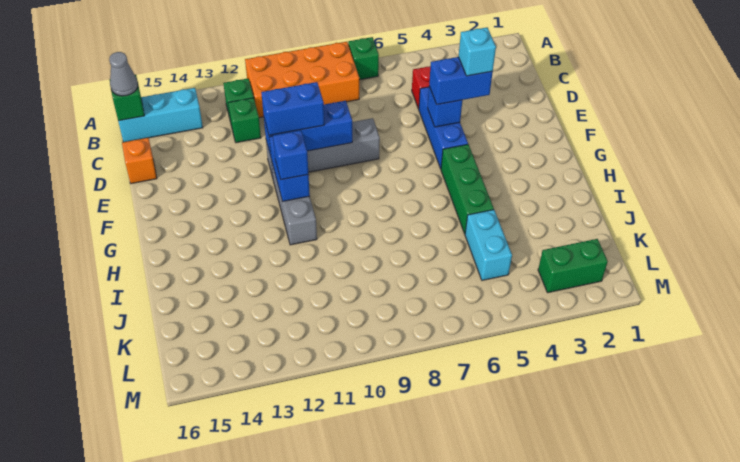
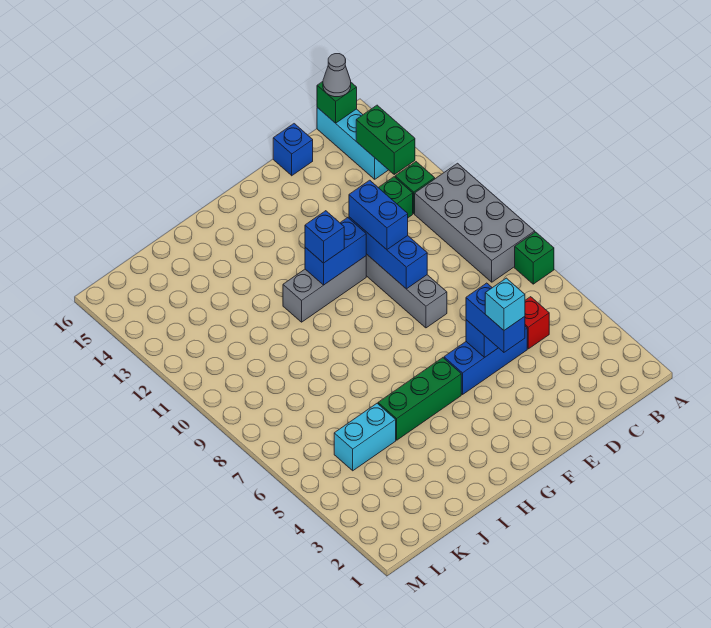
orange 2x4 brick [245,42,359,118] -> grey 2x4 brick [415,163,535,282]
orange 1x1 brick [122,138,157,184] -> blue 1x1 brick [273,124,313,176]
green 1x2 brick [538,239,608,293] -> green 1x2 brick moved to [356,105,415,174]

